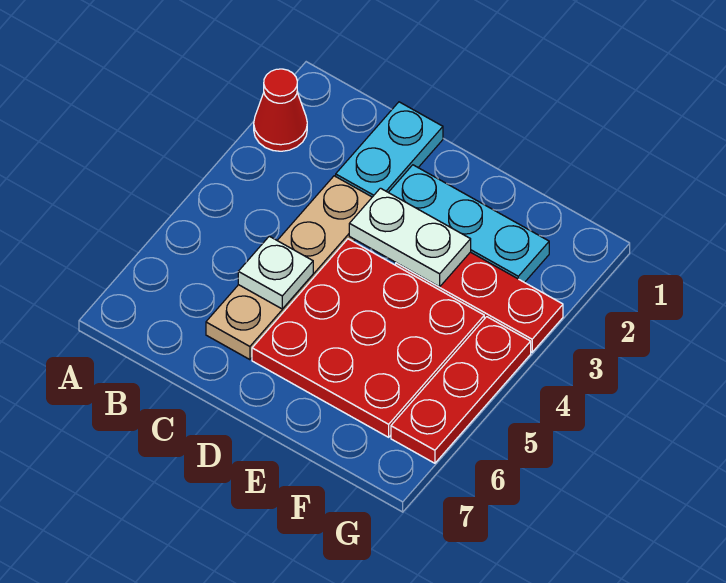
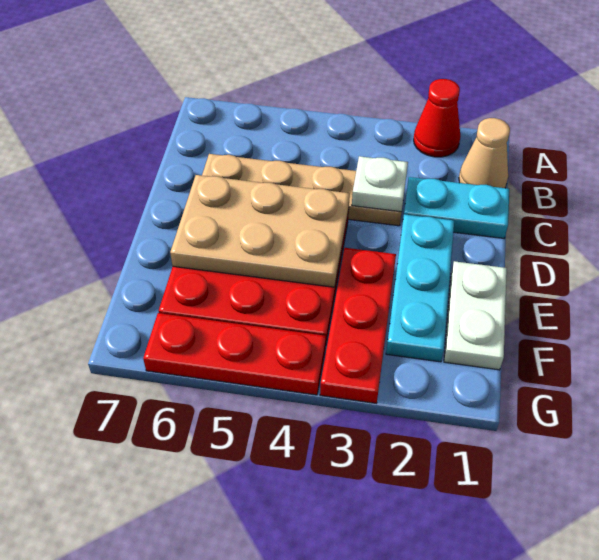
none -> tan 1x1 cone [459,118,510,188]
white 1x1 plate [238,236,313,309] -> white 1x1 plate moved to [352,156,408,212]
white 1x2 plate [349,188,471,287] -> white 1x2 plate moved to [444,261,507,370]
none -> tan 2x3 plate [170,175,350,287]

